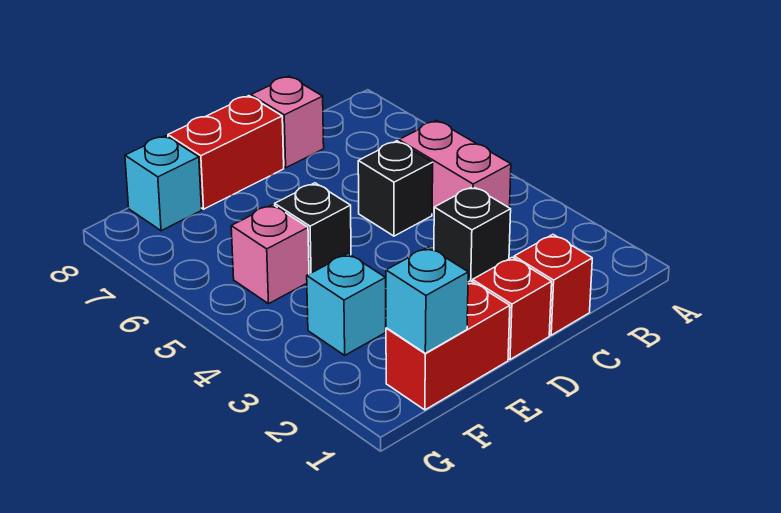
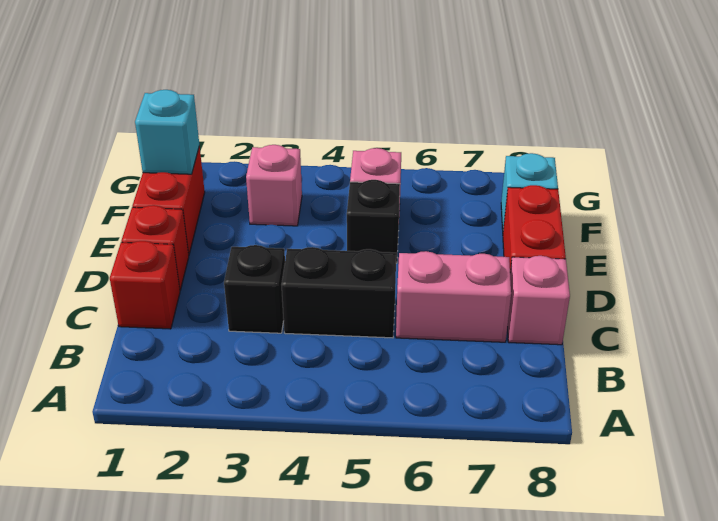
pink 1x2 brick [399,120,511,214] -> pink 1x2 brick moved to [396,251,511,342]
black 1x1 brick [358,141,433,236] -> black 1x2 brick [282,247,396,338]
cyan 1x1 brick [307,253,386,355] -> pink 1x1 brick [246,145,302,226]

